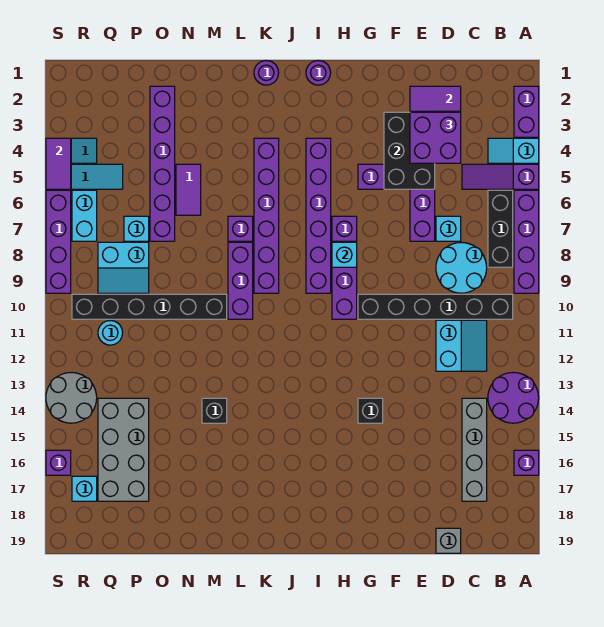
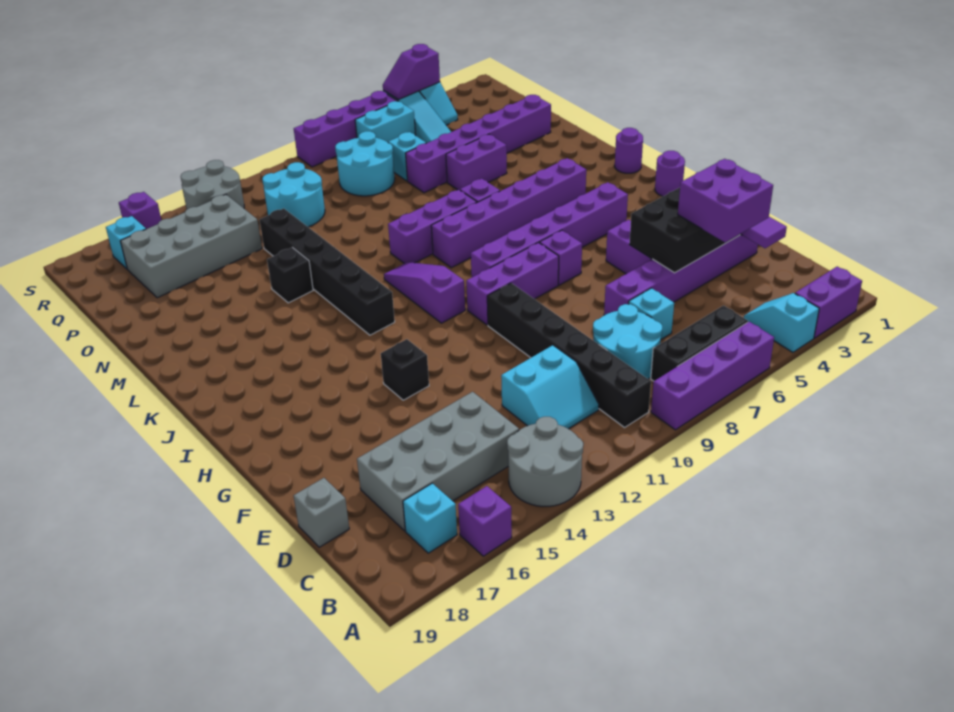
purple 1x3 slope [462,164,539,189] -> purple 1x3 slope moved to [384,262,465,323]
purple 2x2 round brick [488,372,539,423] -> grey 2x2 round brick [507,417,583,506]
grey 1x4 brick [462,398,487,501] -> grey 2x4 brick [357,392,519,531]
cyan 1x1 brick [332,242,357,267] -> cyan 1x1 brick moved to [403,483,457,553]
black 1x6 brick [72,294,227,319] -> black 1x6 brick moved to [260,208,395,335]
purple 1x2 tile [176,164,201,215] -> purple 1x2 brick [446,134,507,190]
cyan 2x2 slope [98,242,149,293] -> cyan 2x2 round brick [335,131,395,196]
cyan 1x1 round brick [98,321,123,345] -> cyan 2x2 round brick [262,162,325,227]
purple 1x2 tile [46,138,71,189] -> purple 1x2 slope [383,44,440,100]

